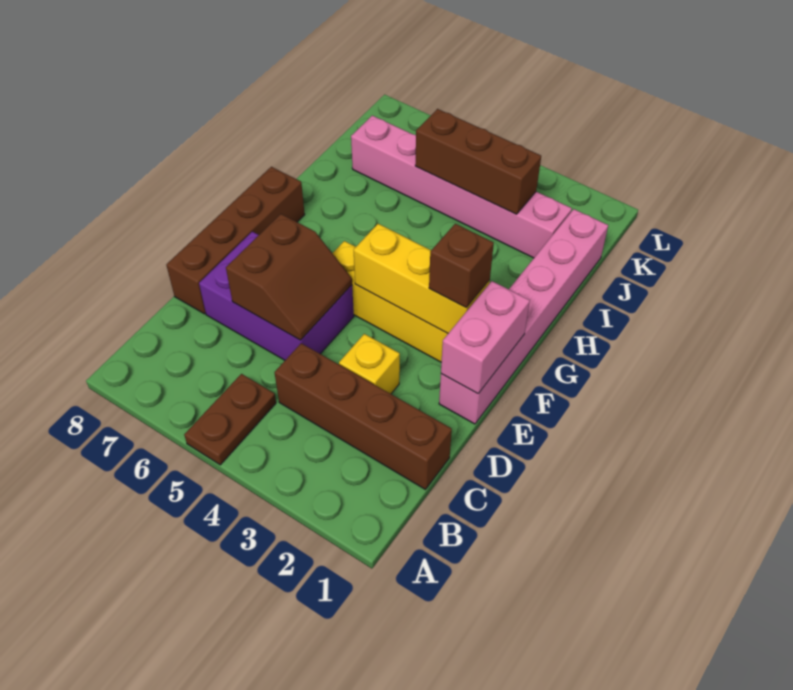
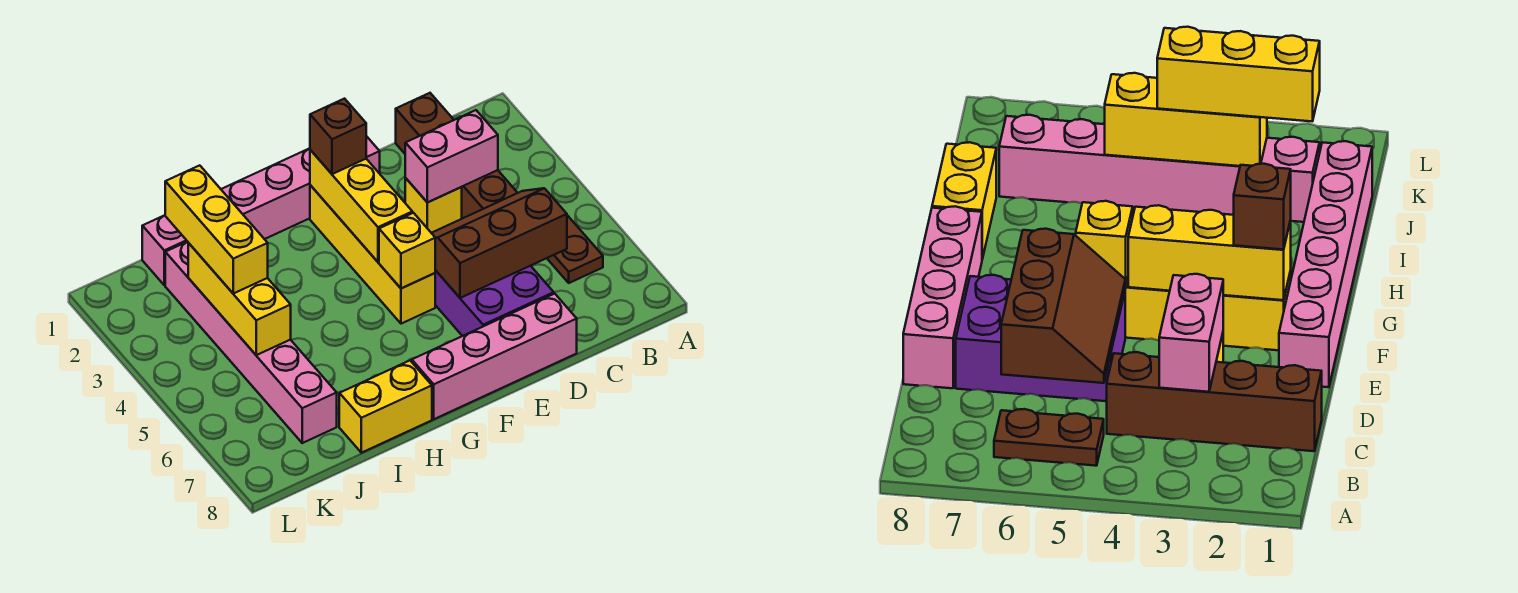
brown 1x2 plate [184,374,276,465] -> brown 1x2 plate turned to [547,215,603,283]
brown 2x2 slope [226,214,352,340] -> brown 2x3 slope [432,188,567,298]
brown 1x4 brick [166,167,305,314] -> pink 1x4 brick [412,294,577,419]
pink 1x2 brick [441,281,530,394] -> pink 1x2 brick moved to [405,110,498,202]
none -> yellow 1x1 brick [379,213,435,288]
none -> yellow 1x2 brick [339,361,432,453]
none -> yellow 1x3 brick [165,165,268,293]
brown 1x3 brick [415,109,541,214] -> yellow 1x3 brick [188,243,291,355]

